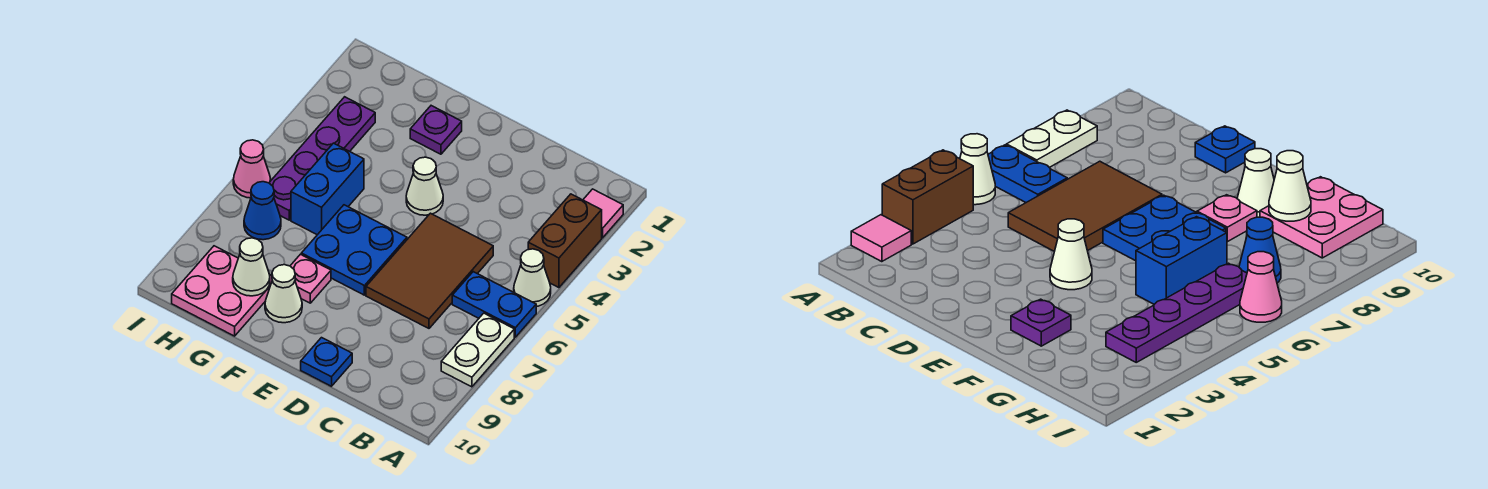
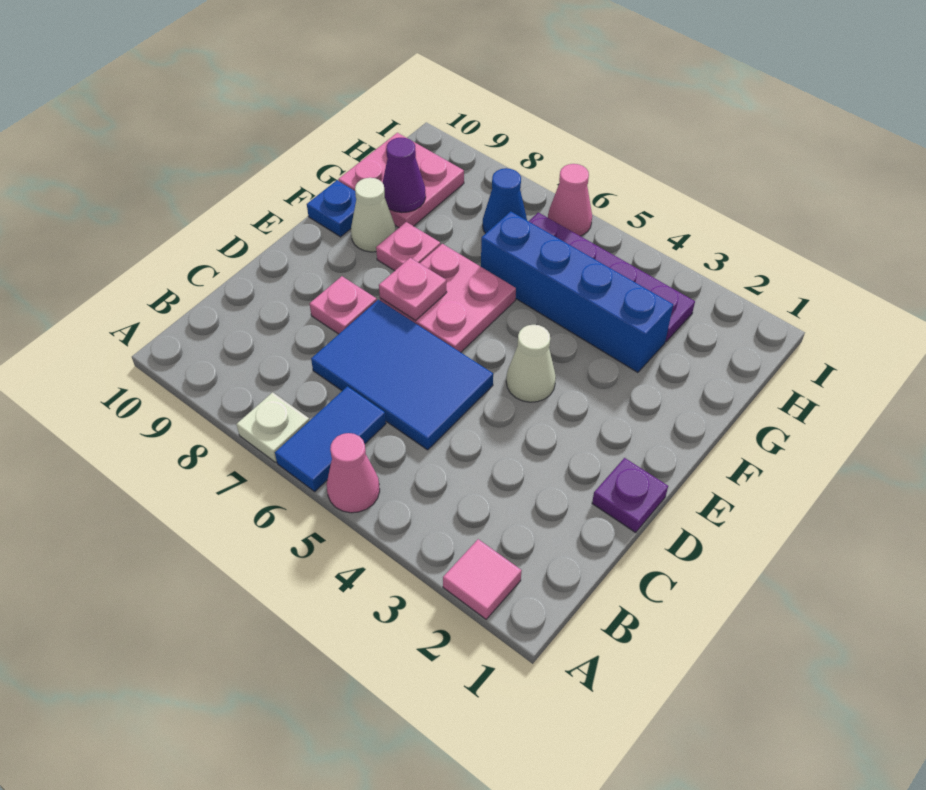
brown 1x2 brick [528,194,602,288] -> none
white 1x1 cone [514,249,551,307] -> pink 1x1 cone [327,433,380,513]
blue 1x2 plate [452,272,536,337] -> blue 1x2 tile [275,386,386,492]
white 1x2 plate [441,313,514,387] -> white 1x1 plate [236,392,309,462]
brown 2x3 tile [366,213,493,328] -> blue 2x3 tile [311,300,493,450]
none -> pink 1x1 plate [310,276,377,334]
blue 1x1 plate [301,338,352,386] -> blue 1x1 plate moved to [307,180,356,237]
blue 2x2 plate [301,205,407,295] -> pink 2x2 plate [380,244,516,352]
none -> pink 1x1 plate [379,258,447,321]
purple 1x1 plate [410,106,462,154] -> purple 1x1 plate moved to [592,458,668,532]
blue 1x2 brick [291,143,364,235] -> blue 1x4 brick [481,211,673,372]
white 1x1 cone [233,238,270,296] -> purple 1x1 cone [383,138,426,213]

